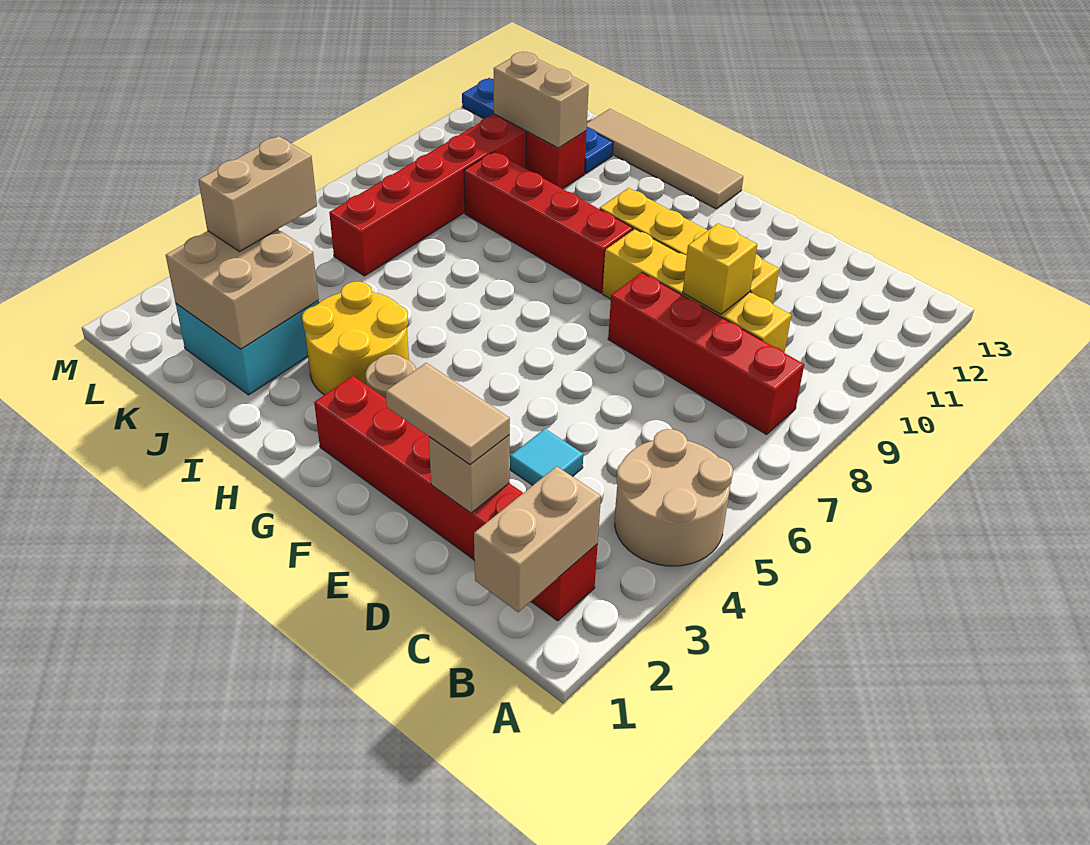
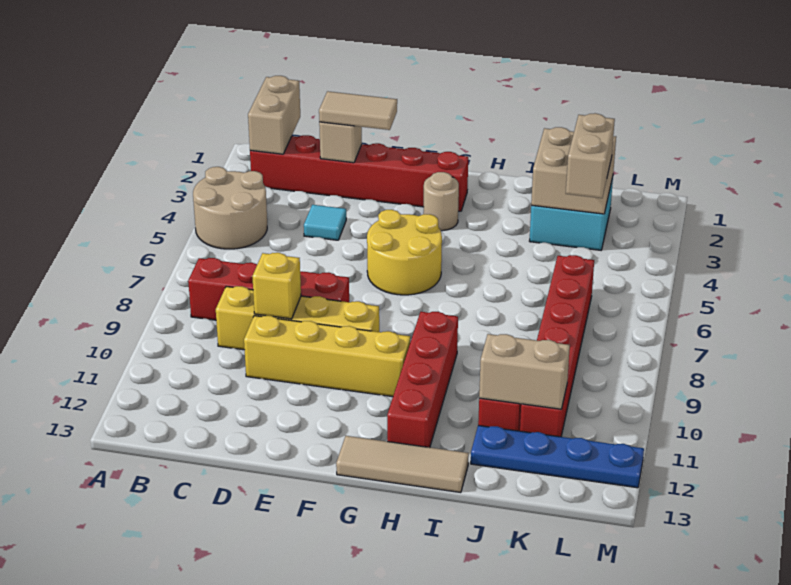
red 1x4 brick [464,152,633,293] -> red 1x4 brick turned to [387,312,458,447]
tan 1x4 tile [587,109,743,209] -> tan 1x3 tile [336,436,469,493]
yellow 2x2 round brick [302,282,409,395] -> yellow 2x2 round brick moved to [367,210,442,295]

